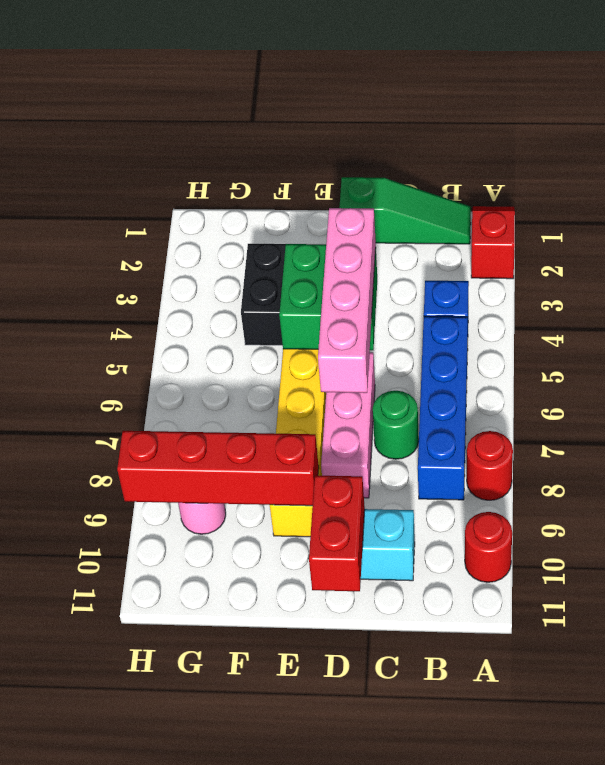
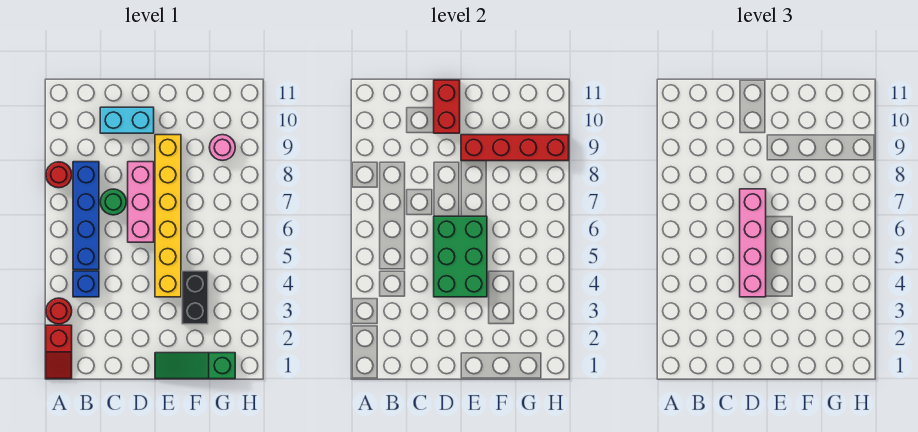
red 1x1 round brick [465,512,512,582] -> red 1x1 round brick moved to [46,298,72,324]
green 1x3 slope [339,177,471,244] -> green 1x3 slope moved to [155,353,235,379]
green 2x2 brick [279,244,377,350] -> green 2x3 brick [434,216,487,297]

